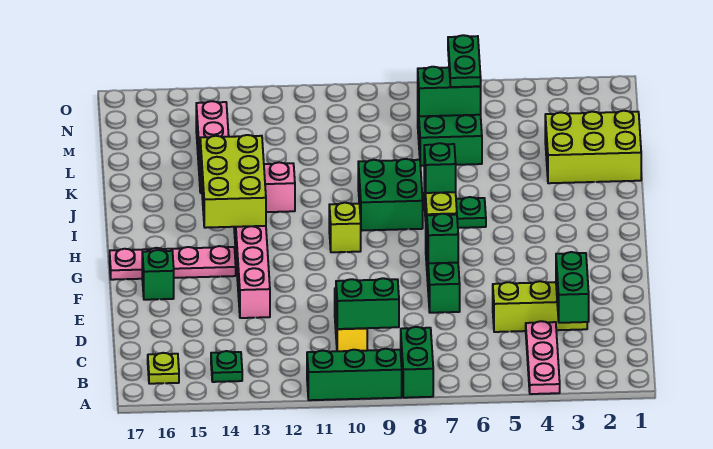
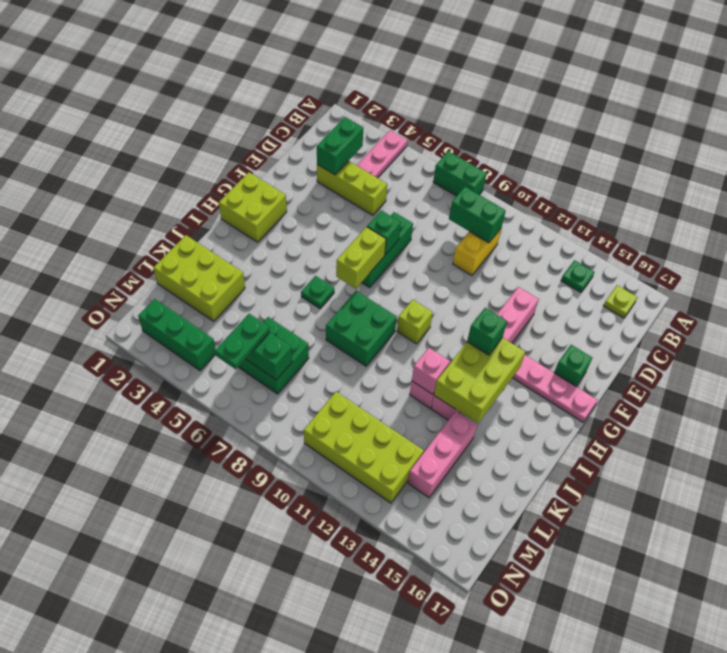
green 1x2 brick [401,327,433,398] -> green 1x2 brick turned to [433,151,487,196]
green 1x3 brick [307,349,402,400] -> green 1x3 brick moved to [138,299,215,371]
none -> lime 2x2 brick [219,172,287,242]
green 1x1 brick [424,143,456,193] -> green 1x1 brick moved to [467,308,507,355]
none -> pink 1x1 brick [412,348,450,394]
none -> lime 2x4 brick [304,392,424,503]

